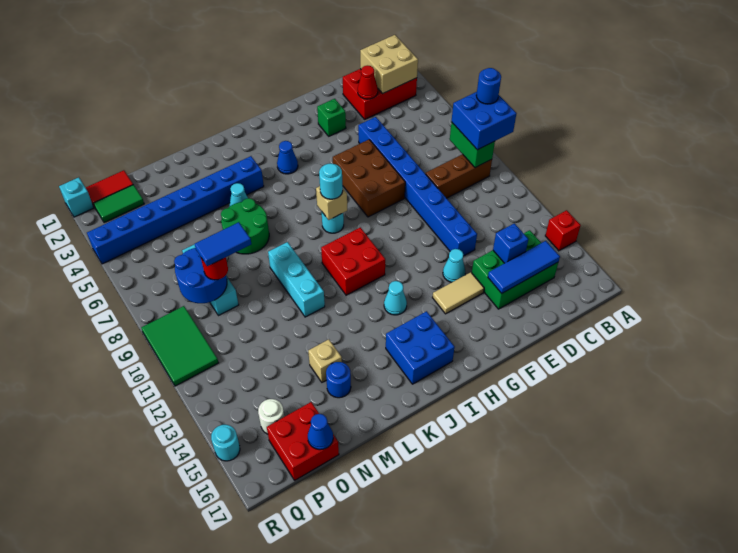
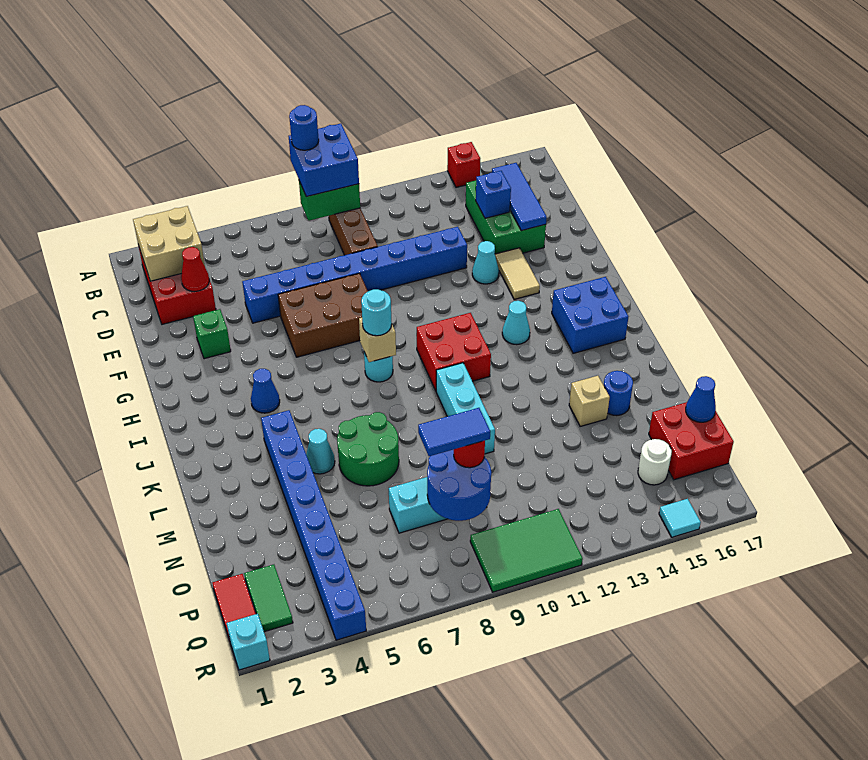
cyan 1x3 brick [268,242,325,317] -> cyan 1x3 brick turned to [436,363,495,454]
blue 1x2 tile [195,222,251,266] -> blue 1x2 tile turned to [418,408,490,456]
cyan 1x1 round brick [211,425,240,461] -> cyan 1x1 tile [659,499,701,537]

